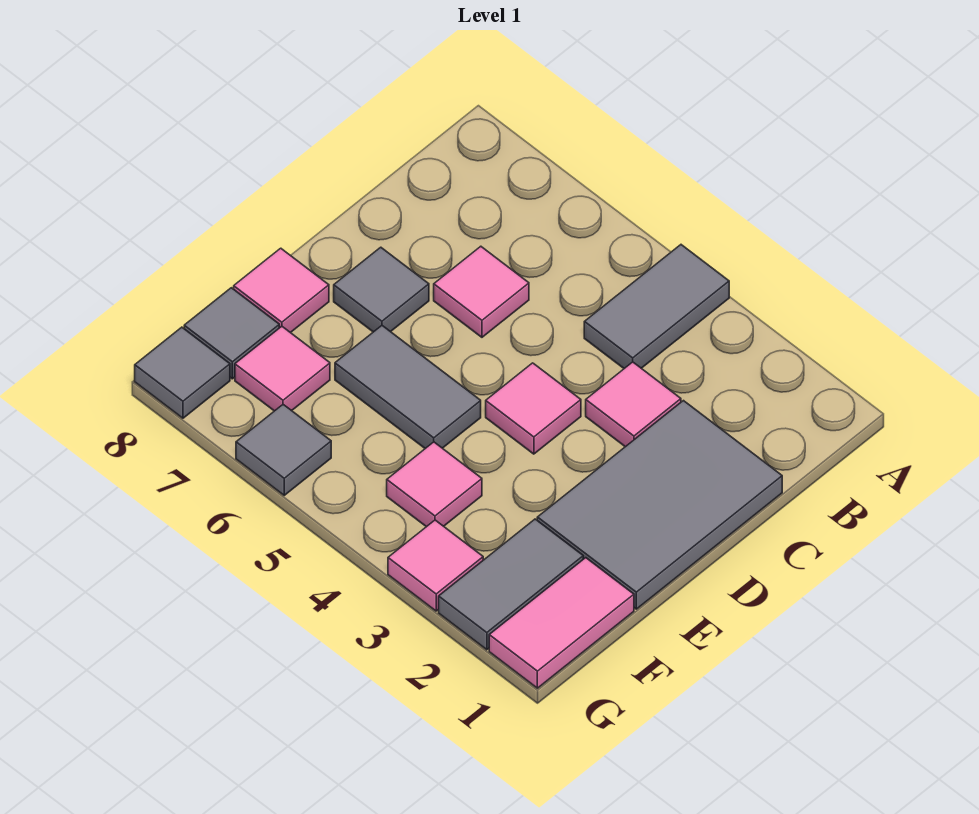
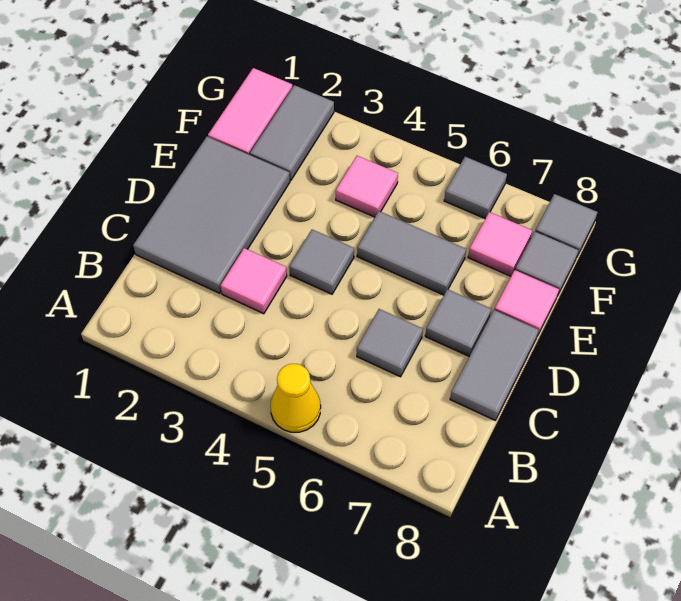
grey 1x2 tile [584,245,729,368] -> grey 1x2 tile moved to [450,310,539,420]
none -> yellow 1x1 cone [271,364,321,432]
pink 1x1 tile [434,246,529,337] -> grey 1x1 tile [357,309,423,377]
pink 1x1 tile [486,363,581,454] -> grey 1x1 tile [289,230,354,294]
pink 1x1 tile [388,520,483,611] -> none

